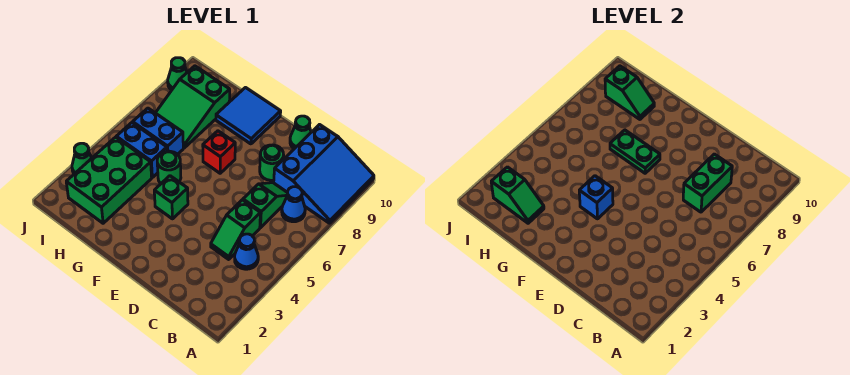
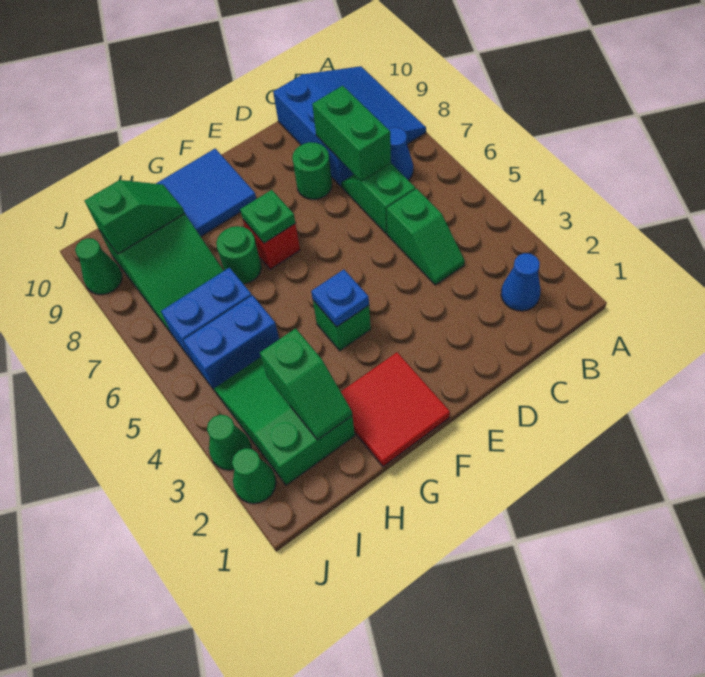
blue 1x1 cone [235,234,258,269] -> blue 1x1 cone moved to [501,253,541,311]
green 1x1 cone [290,116,311,149] -> green 1x1 cone moved to [232,448,276,504]
none -> red 2x2 tile [341,352,450,467]
blue 1x1 brick [579,176,613,219] -> blue 1x1 plate [311,270,369,327]
green 1x2 plate [610,130,660,173] -> green 1x1 plate [240,190,295,243]
green 1x1 round brick [157,151,181,183] -> green 1x1 round brick moved to [216,226,261,284]
green 2x3 brick [66,137,152,223] -> green 2x3 slope [214,357,355,485]
green 1x2 slope [491,167,544,223] -> green 1x2 slope turned to [260,328,352,440]

